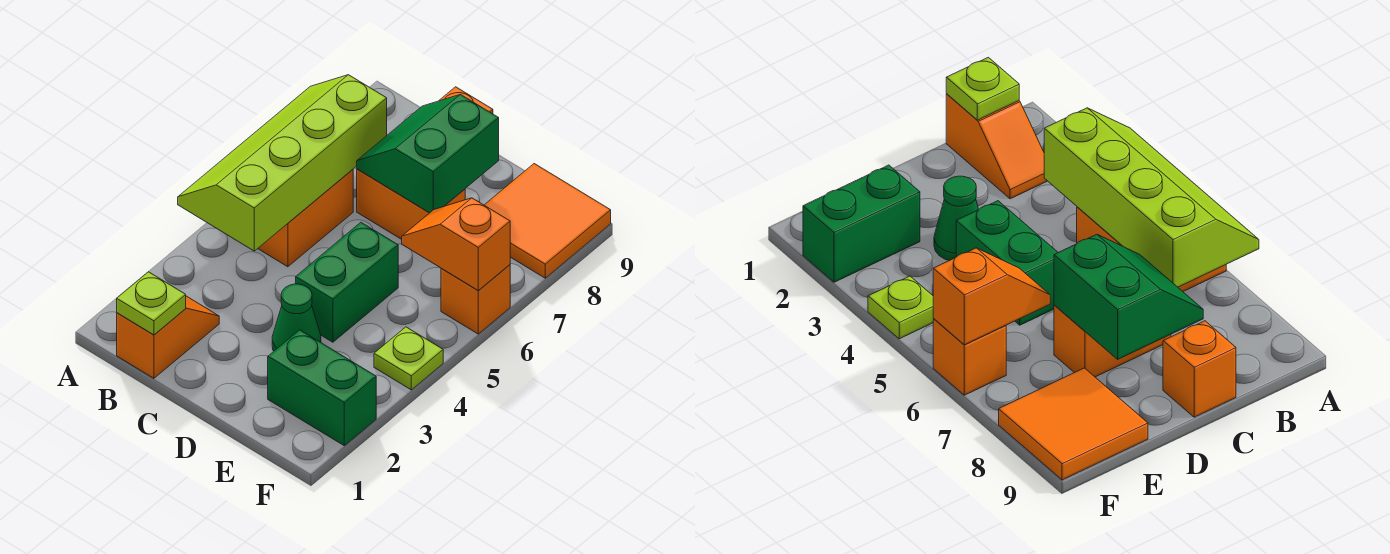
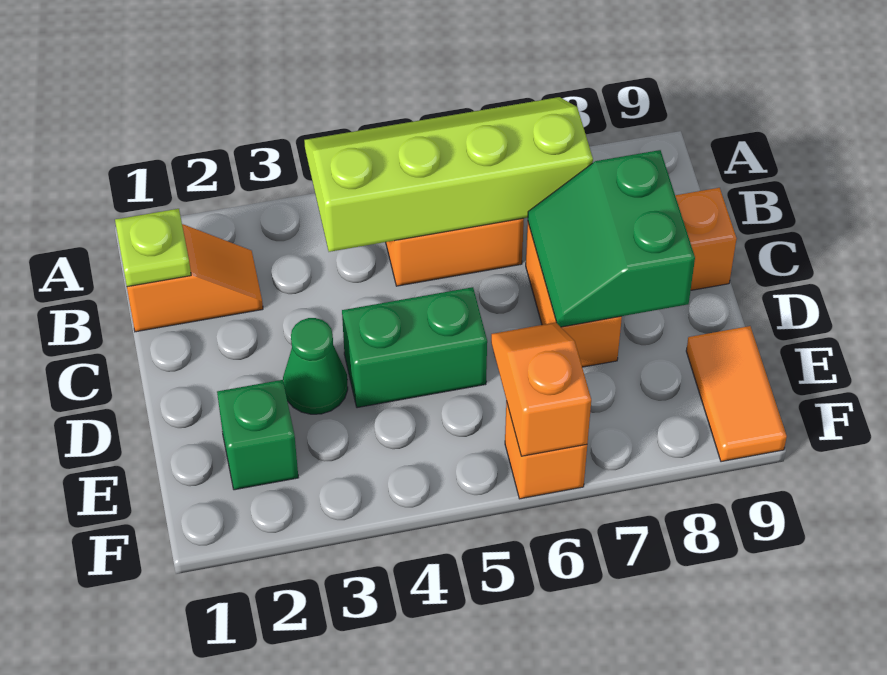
green 2x2 slope [357,94,499,213] -> green 2x2 slope turned to [528,150,695,327]
green 1x2 brick [268,330,376,446] -> green 1x1 brick [217,380,298,490]
orange 2x2 tile [485,164,611,278] -> orange 1x2 tile [686,326,787,462]
lime 1x1 plate [374,327,443,390] -> none

